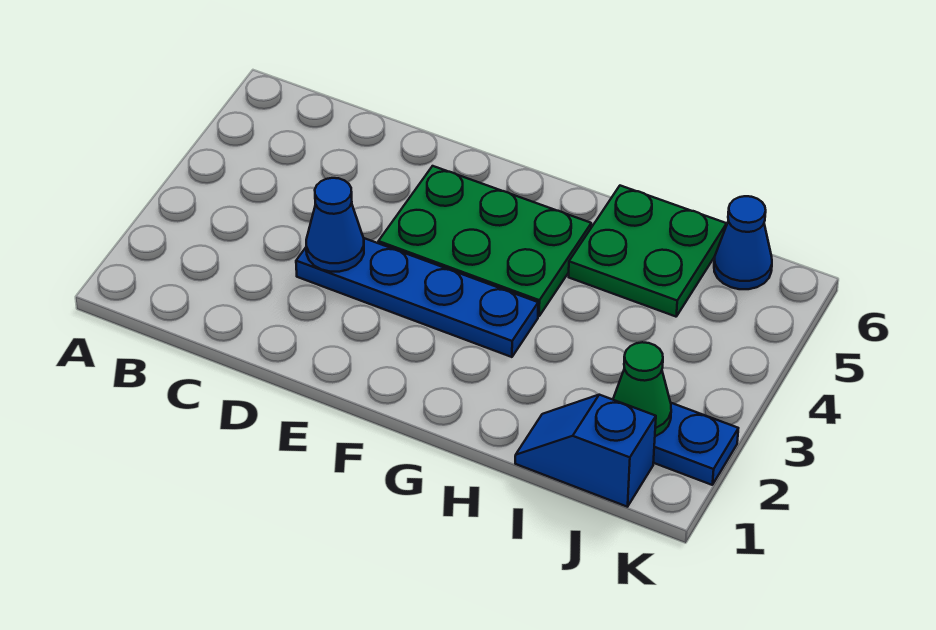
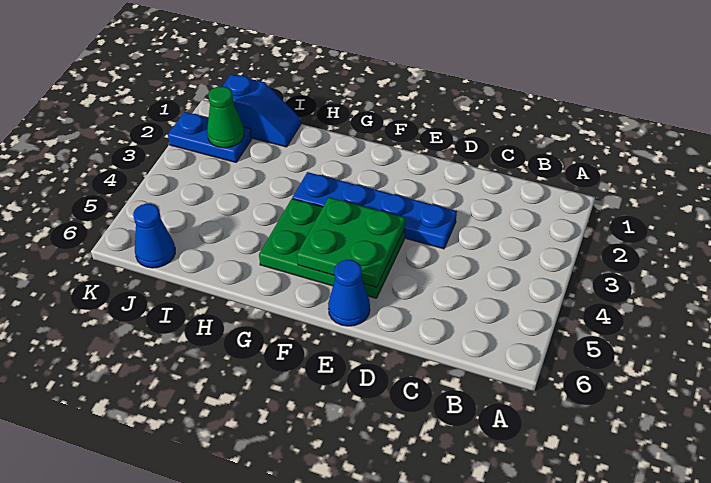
blue 1x1 cone [306,178,364,272] -> blue 1x1 cone moved to [328,260,370,326]
green 2x2 plate [569,186,727,317] -> green 2x2 plate moved to [297,197,405,287]

